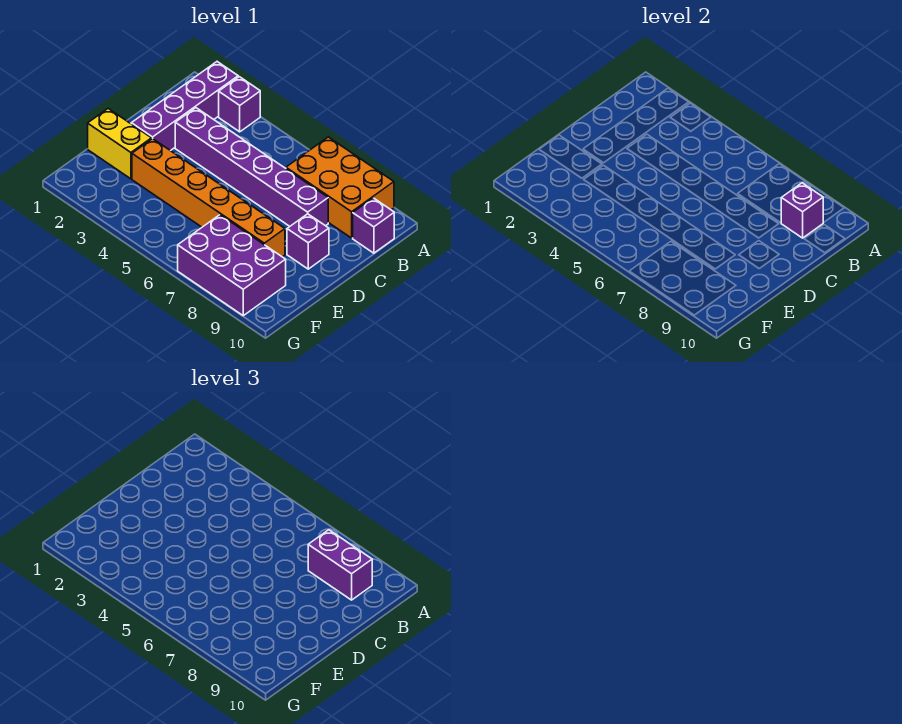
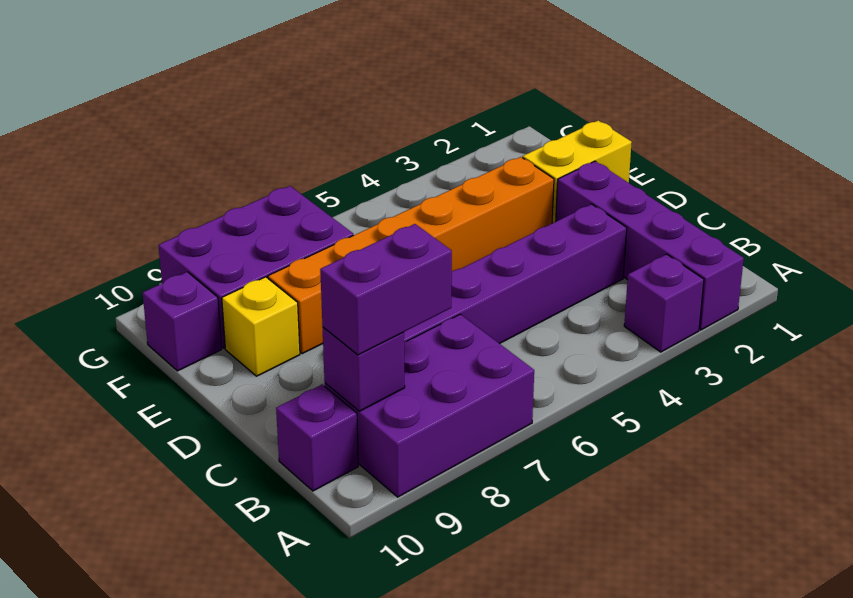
orange 2x3 brick [286,137,394,238] -> purple 2x3 brick [325,314,534,497]
purple 1x1 brick [287,214,329,269] -> purple 1x1 brick moved to [143,272,222,371]
none -> yellow 1x1 brick [222,277,300,376]

